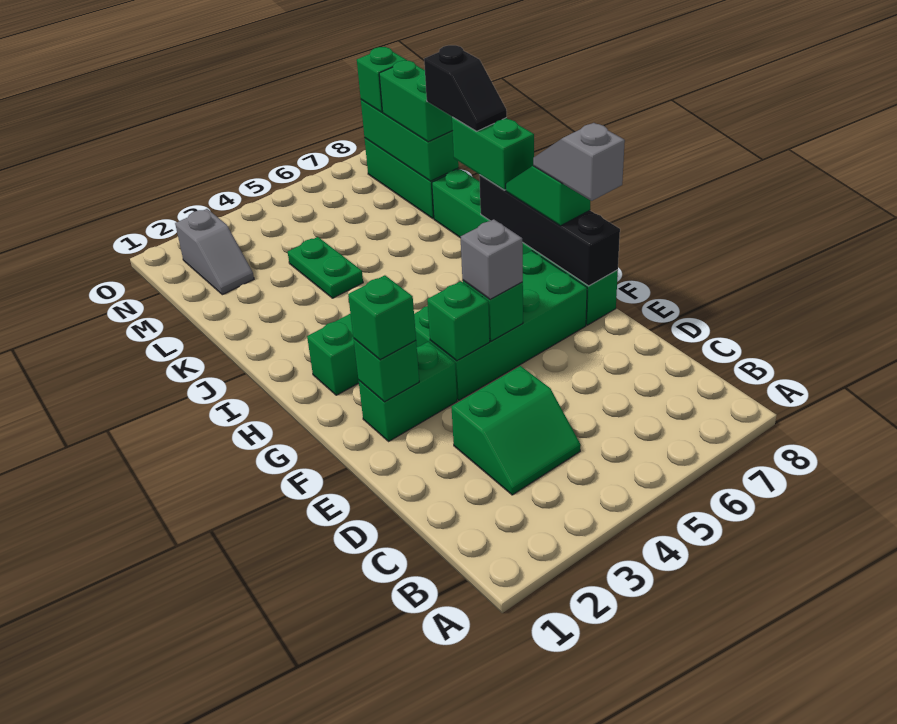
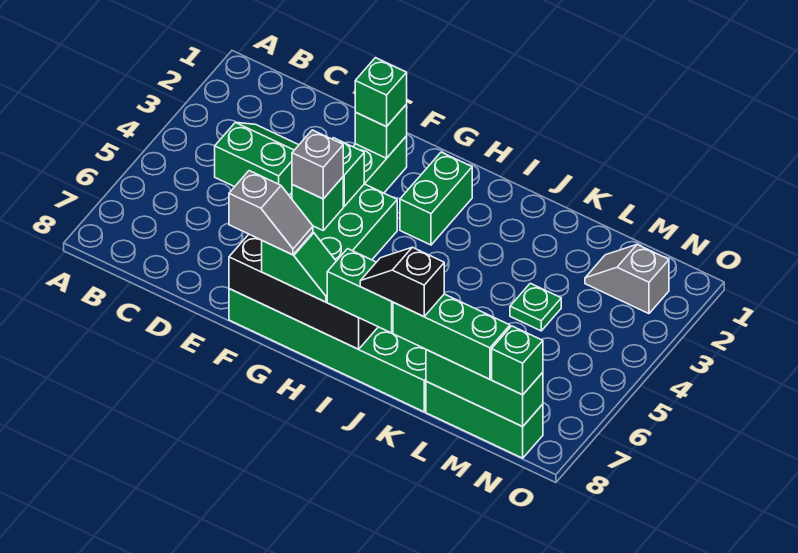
green 2x2 slope [452,366,581,495] -> green 2x2 slope turned to [215,122,299,195]
green 1x2 plate [288,237,363,298] -> green 1x1 plate [510,283,561,331]
green 1x2 brick [379,60,453,142] -> green 1x3 brick [393,294,510,379]

